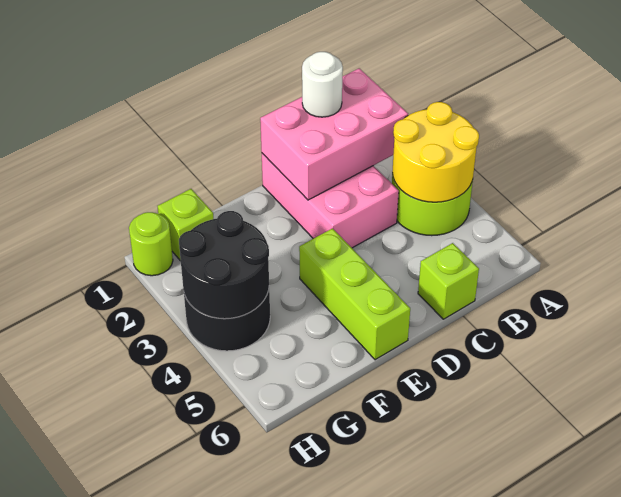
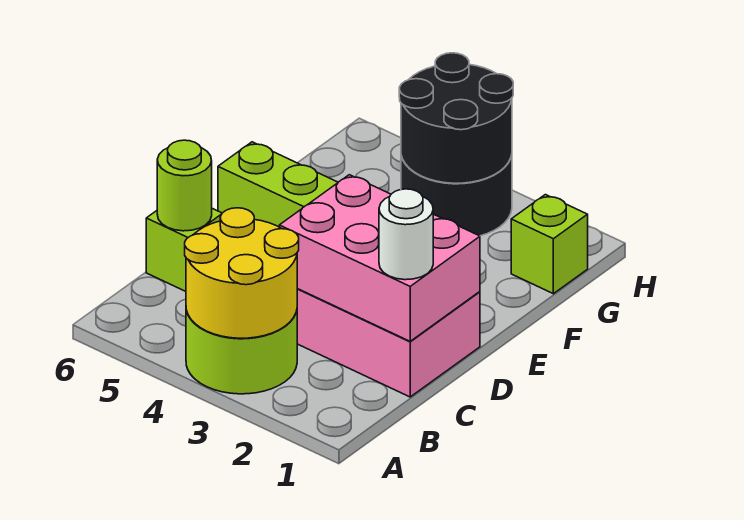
pink 2x3 brick [260,68,408,200] -> pink 2x3 brick turned to [279,175,480,341]
lime 1x1 round brick [129,212,173,276] -> lime 1x1 round brick moved to [157,140,212,231]

